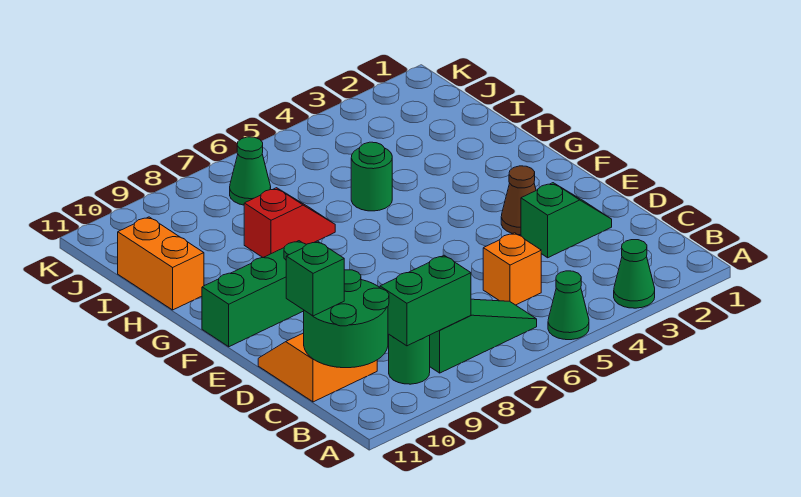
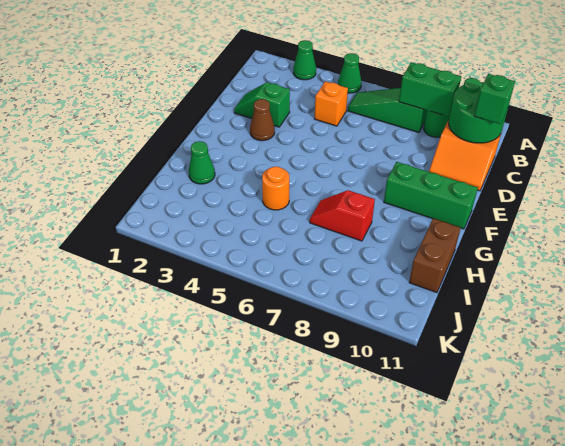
green 1x1 round brick [351,142,392,211] -> orange 1x1 round brick [262,167,289,210]
orange 1x2 brick [118,217,204,310] -> brown 1x2 brick [409,219,460,293]
green 1x1 cone [230,137,271,205] -> green 1x1 cone moved to [189,141,215,184]

